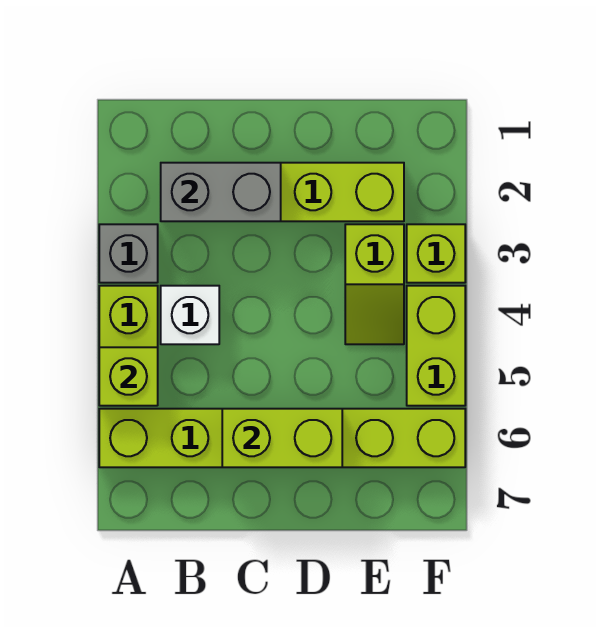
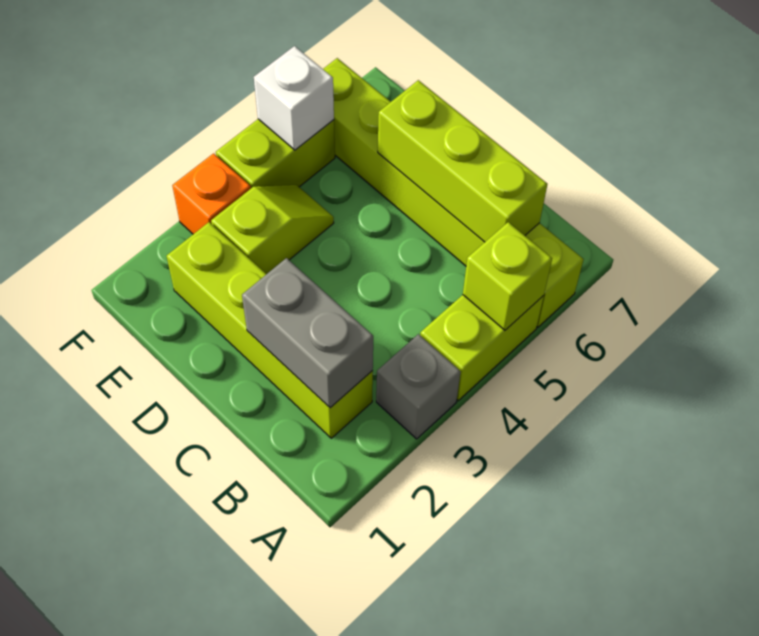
white 1x1 brick [161,286,219,344] -> white 1x1 brick moved to [254,46,334,150]
lime 1x2 brick [222,409,342,467] -> lime 1x3 brick [378,80,547,242]
lime 1x1 brick [407,224,465,283] -> orange 1x1 brick [172,153,251,234]

